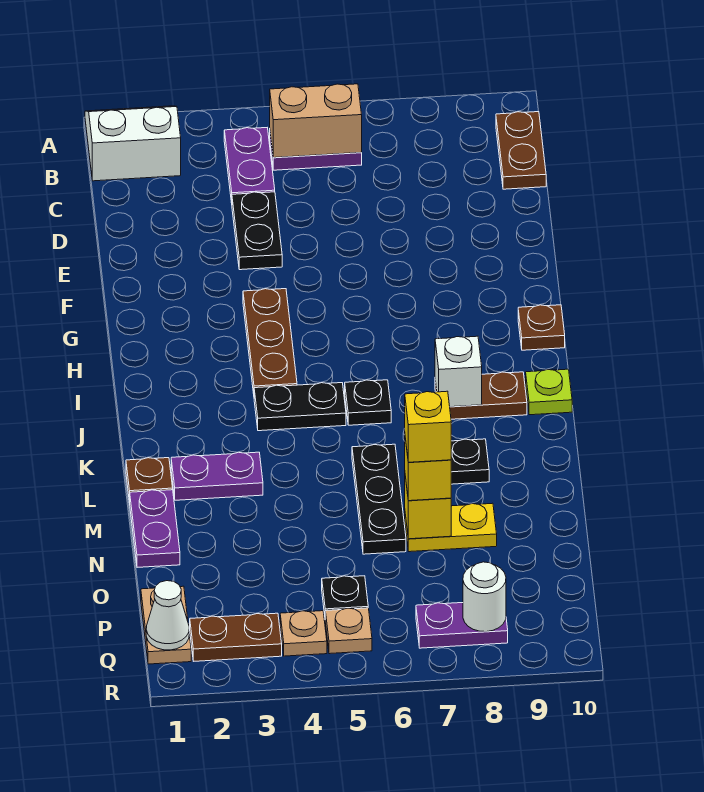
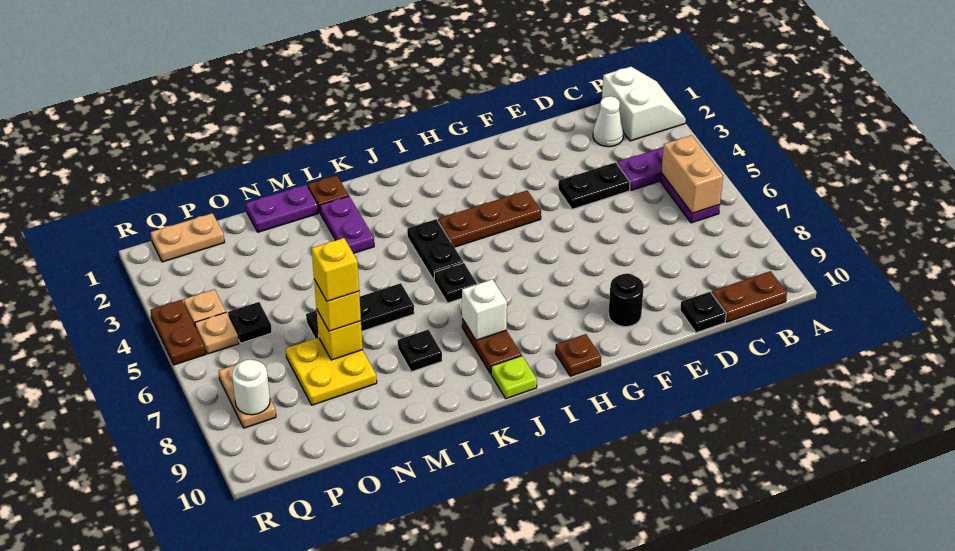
none -> black 1x1 plate [680,292,726,333]
none -> black 1x1 round brick [609,273,644,327]
yellow 1x2 plate [405,503,497,552] -> yellow 2x2 plate [286,338,377,405]
white 1x1 cone [146,581,189,650] -> white 1x1 cone moved to [593,96,624,147]
brown 1x2 plate [190,613,282,661] -> brown 1x2 plate moved to [150,300,206,365]
purple 1x2 plate [416,603,508,648] -> tan 1x2 plate [219,364,276,428]

